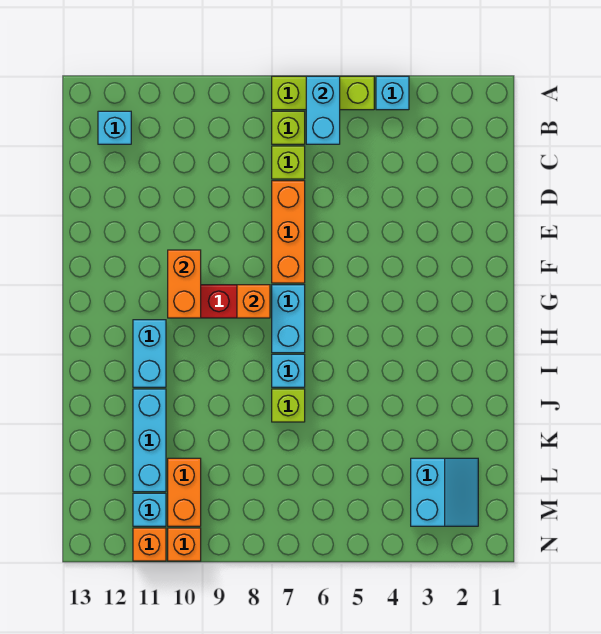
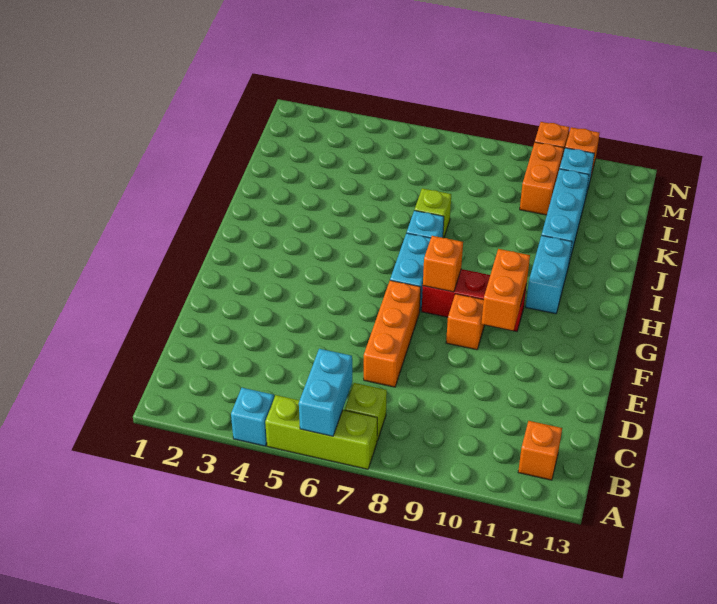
cyan 1x1 brick [98,111,131,144] -> orange 1x1 brick [518,421,562,480]
lime 1x1 brick [272,146,305,179] -> none
none -> orange 1x1 brick [446,294,484,350]
cyan 2x2 slope [411,458,478,526] -> none

